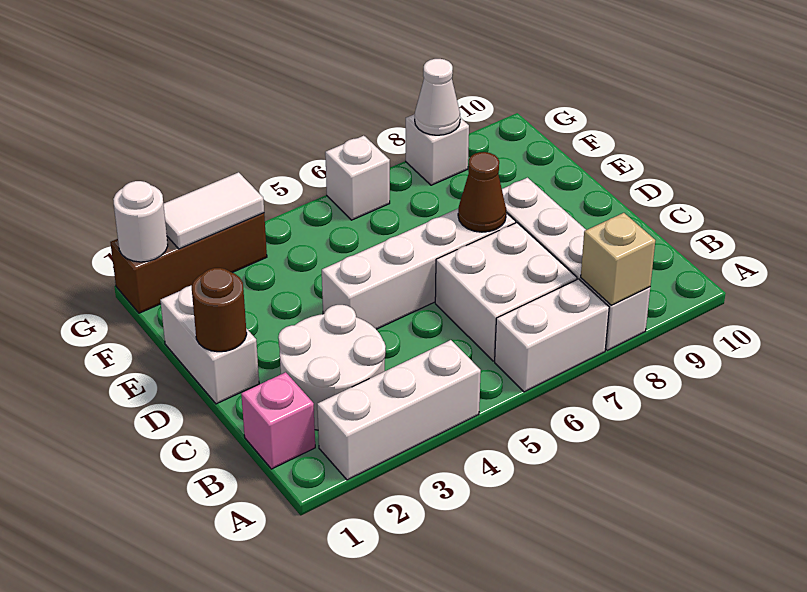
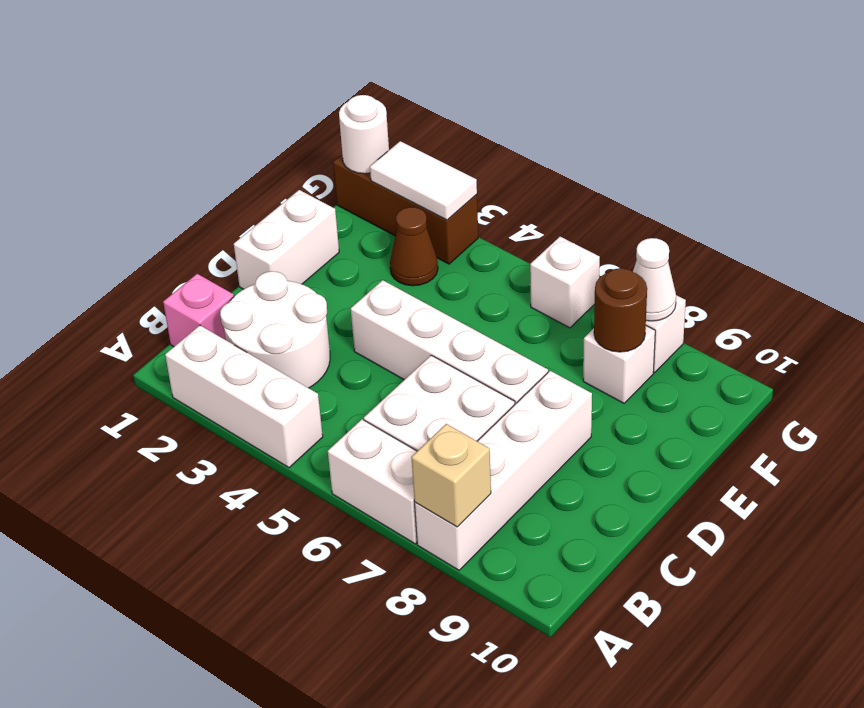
brown 1x1 round brick [192,268,247,352] -> brown 1x1 round brick moved to [594,268,647,352]
brown 1x1 cone [458,152,506,232] -> brown 1x1 cone moved to [390,207,438,286]
none -> white 1x1 brick [583,326,655,403]

